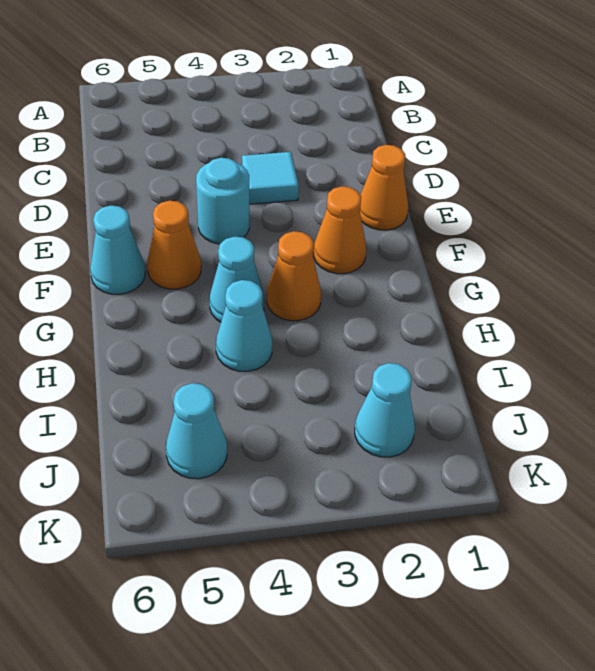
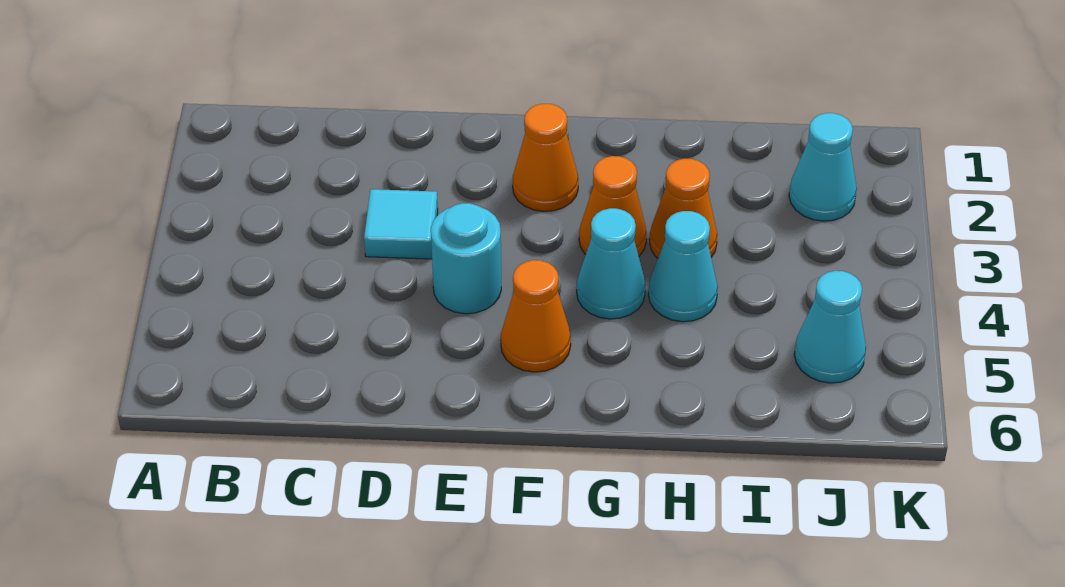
orange 1x1 cone [360,145,408,230] -> orange 1x1 cone moved to [650,159,718,258]
cyan 1x1 cone [90,205,145,294] -> none

